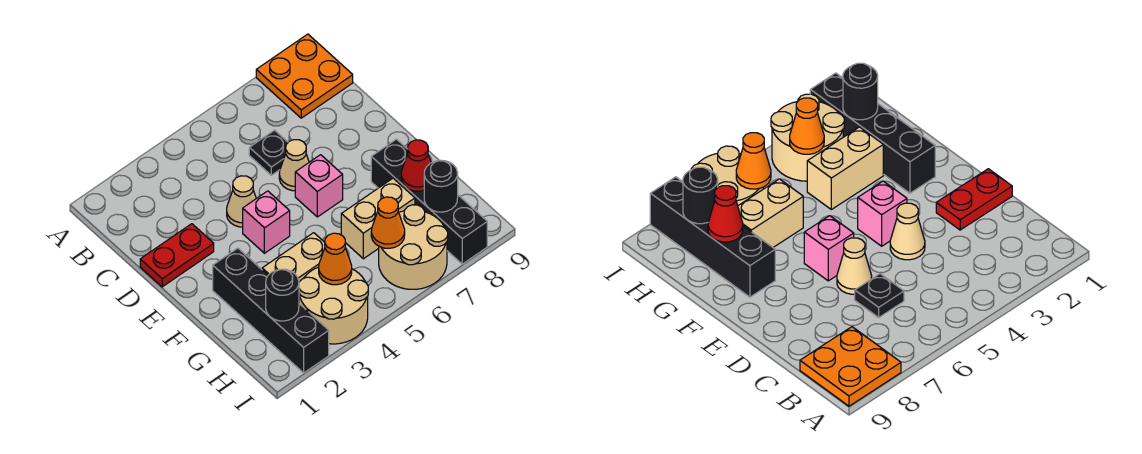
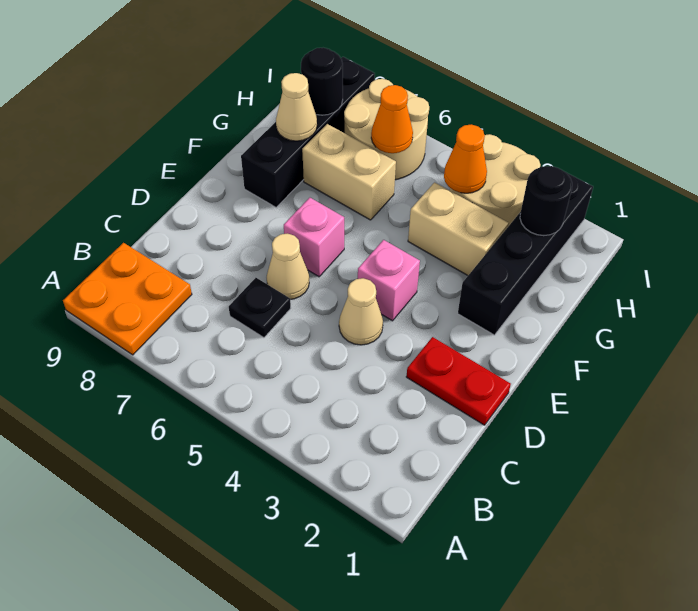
red 1x1 cone [401,140,431,191] -> tan 1x1 cone [276,73,317,141]

